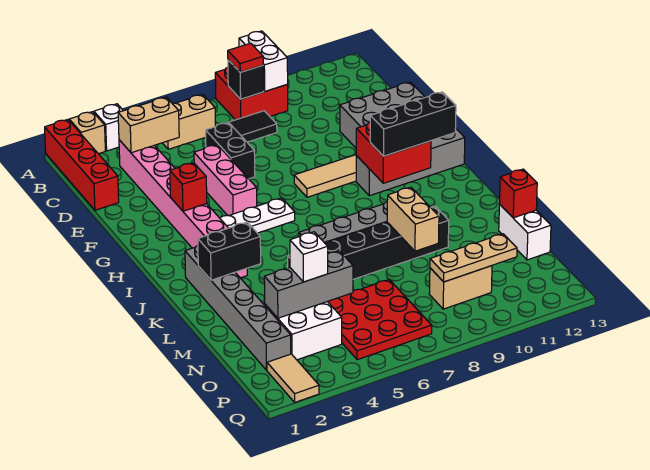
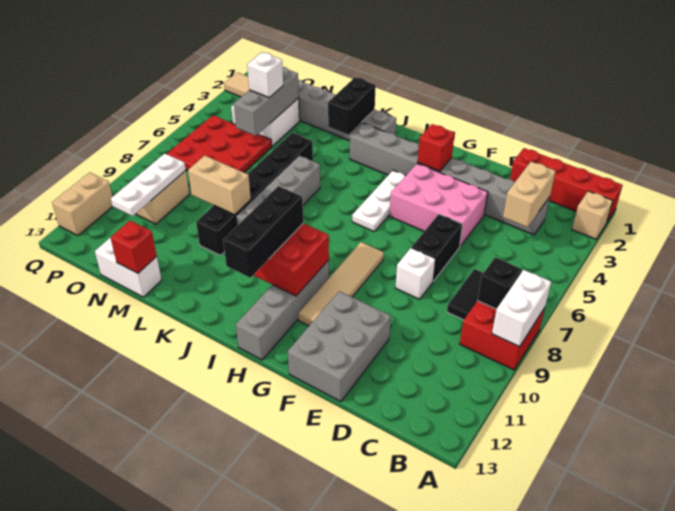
white 1x1 brick [94,104,123,151] -> white 1x1 brick moved to [395,248,435,299]
white 1x2 brick [239,31,288,91] -> white 1x2 brick turned to [492,270,551,347]
tan 1x2 brick [163,95,215,149] -> tan 1x2 brick moved to [52,172,113,236]
red 1x1 tile [228,43,263,72] -> none
pink 1x8 brick [119,140,247,278] -> grey 1x8 brick [350,123,550,235]
black 1x2 brick [206,123,255,179] -> black 1x2 brick turned to [412,214,463,281]
pink 1x3 brick [194,145,257,216] -> pink 2x3 brick [389,164,488,246]
tan 1x3 plate [430,234,517,282] -> white 1x3 plate [111,154,186,216]

